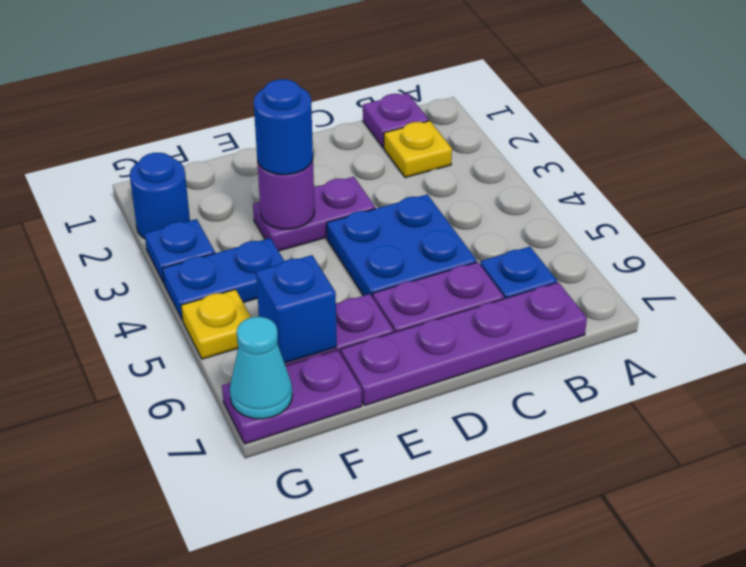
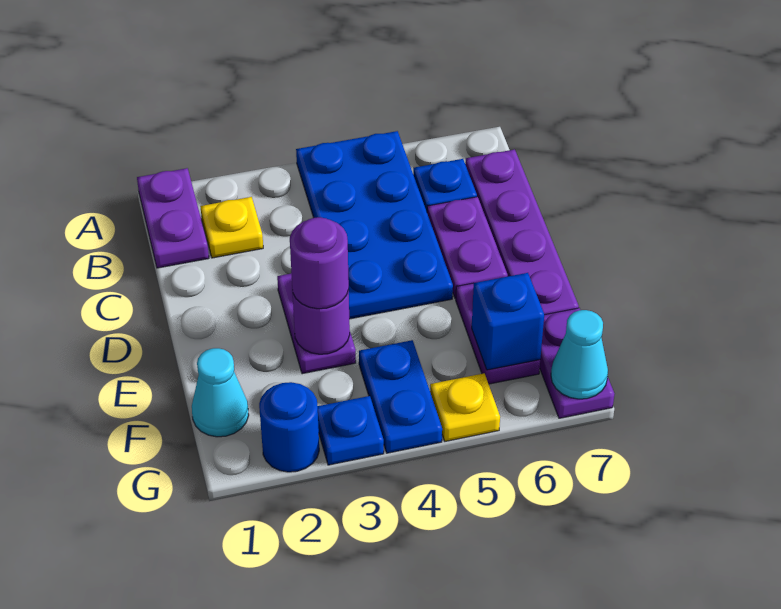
purple 1x1 plate [363,93,429,148] -> purple 1x2 plate [137,168,209,268]
blue 2x2 plate [327,194,477,297] -> blue 2x4 plate [296,131,453,319]
blue 1x1 round brick [254,79,313,175] -> purple 1x1 round brick [290,217,349,309]
none -> cyan 1x1 cone [192,348,249,437]

